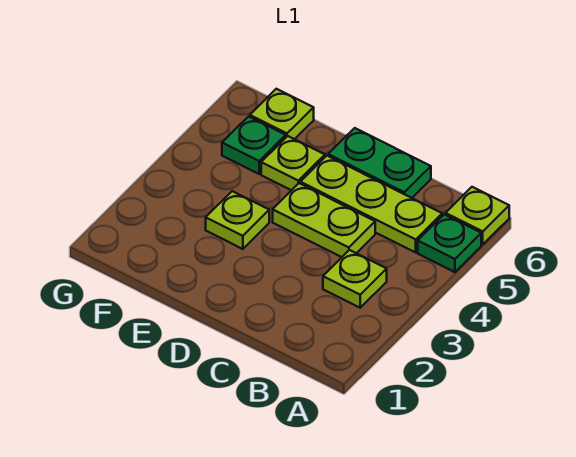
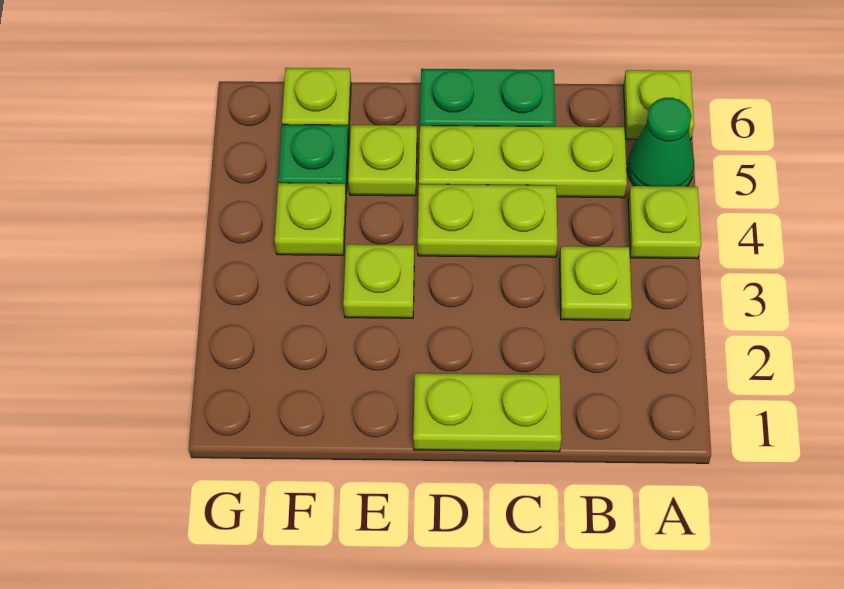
none -> lime 1x1 plate [628,186,701,259]
green 1x1 plate [418,214,481,272] -> green 1x1 cone [627,98,694,186]
none -> lime 1x2 plate [413,373,561,452]
none -> lime 1x1 plate [275,183,346,255]

